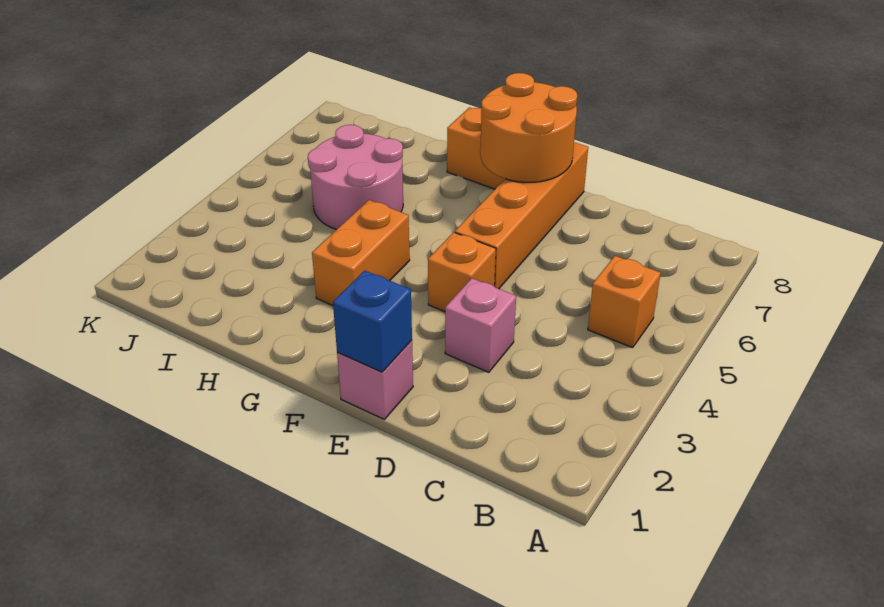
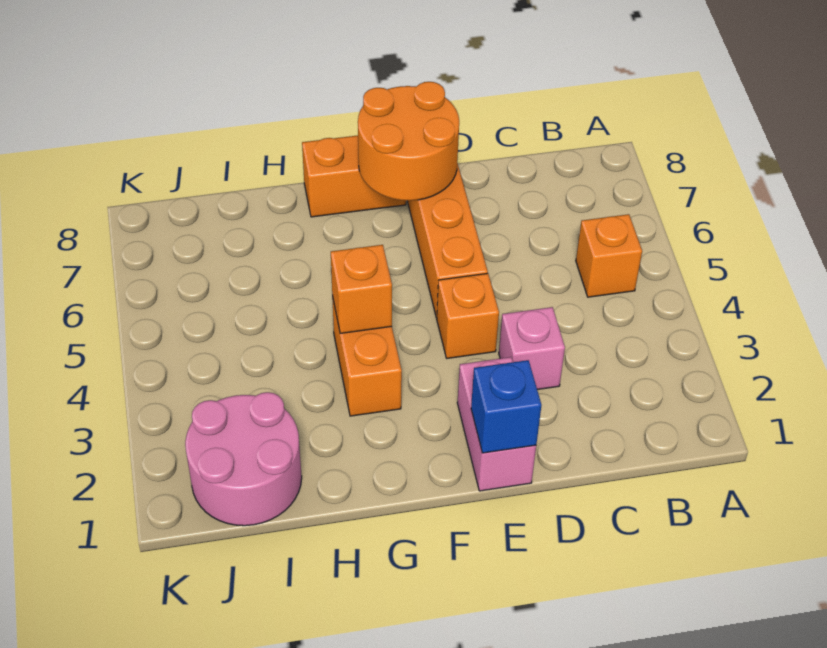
pink 1x1 brick [337,340,413,420] -> pink 1x2 brick [457,357,536,491]
none -> orange 1x1 brick [331,245,392,333]
pink 2x2 round brick [308,125,403,229] -> pink 2x2 round brick moved to [185,392,302,526]

